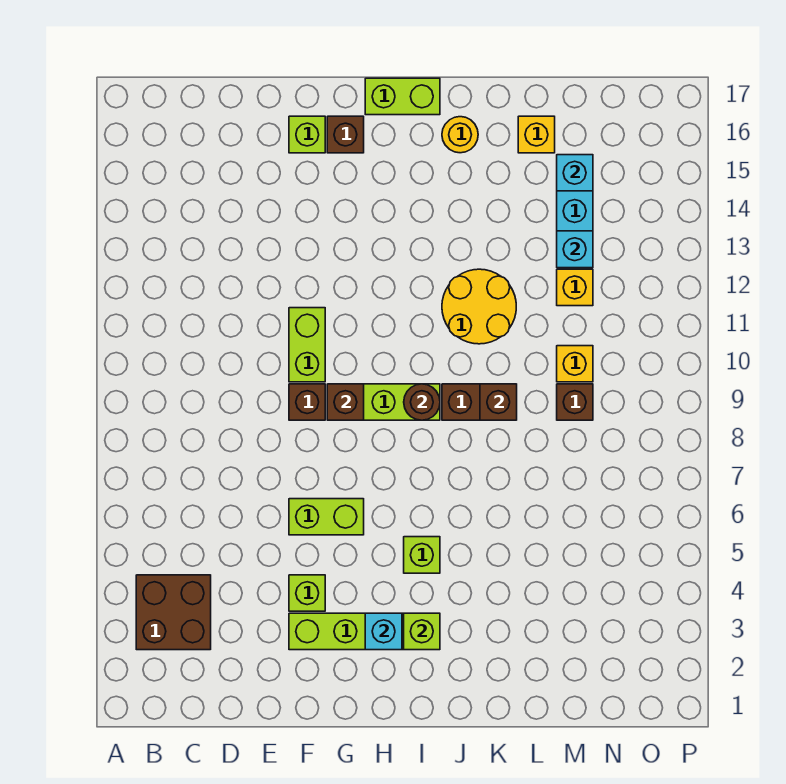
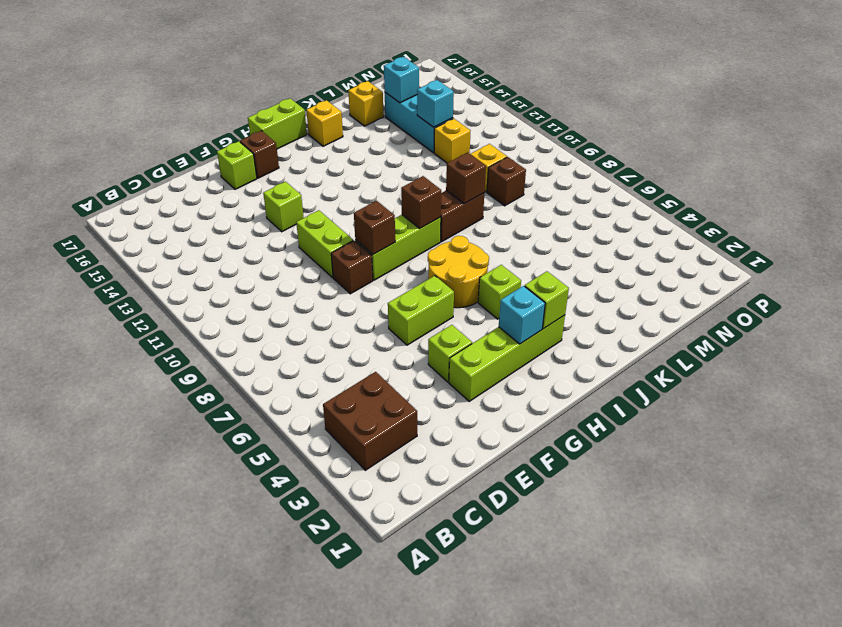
none -> lime 1x1 brick [263,182,304,232]
brown 1x1 round brick [404,384,440,420] -> brown 1x1 brick [401,176,441,228]
yellow 2x2 round brick [442,269,516,344] -> yellow 2x2 round brick moved to [428,236,489,308]
yellow 1x1 round brick [442,117,478,153] -> yellow 1x1 brick [306,100,343,146]

